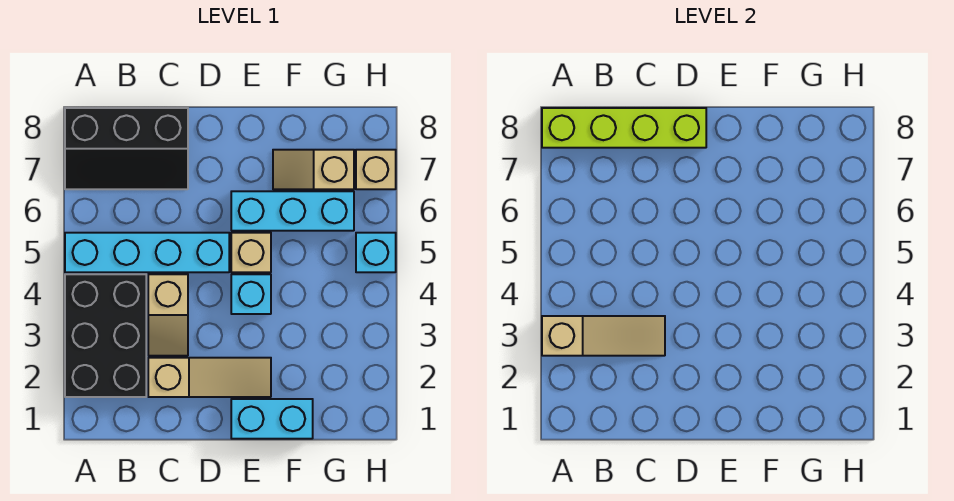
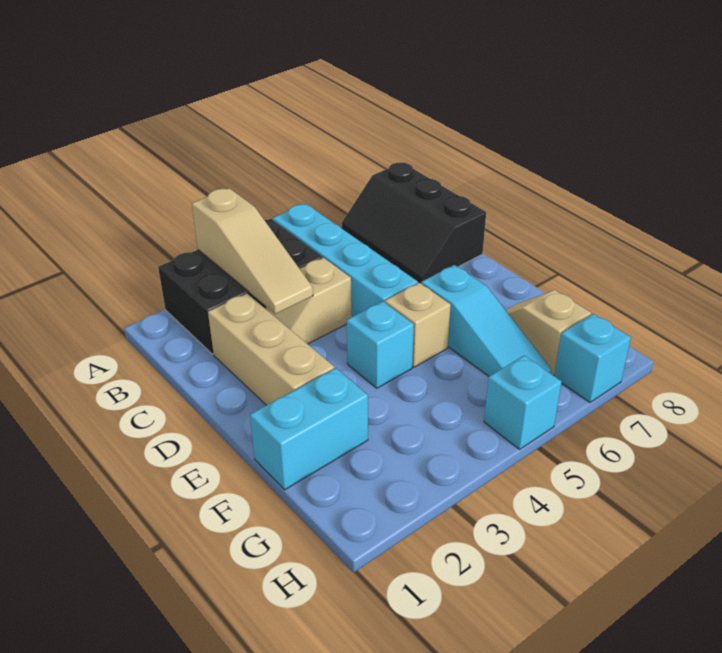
lime 1x4 brick [542,108,706,148] -> none
tan 1x3 slope [148,358,271,397] -> tan 1x3 brick [208,294,334,405]
cyan 1x2 brick [231,399,313,439] -> cyan 1x2 brick turned to [250,368,368,490]
cyan 1x3 brick [231,191,354,231] -> cyan 1x3 slope [421,265,552,376]
tan 1x1 brick [356,150,396,189] -> cyan 1x1 brick [554,314,631,402]

